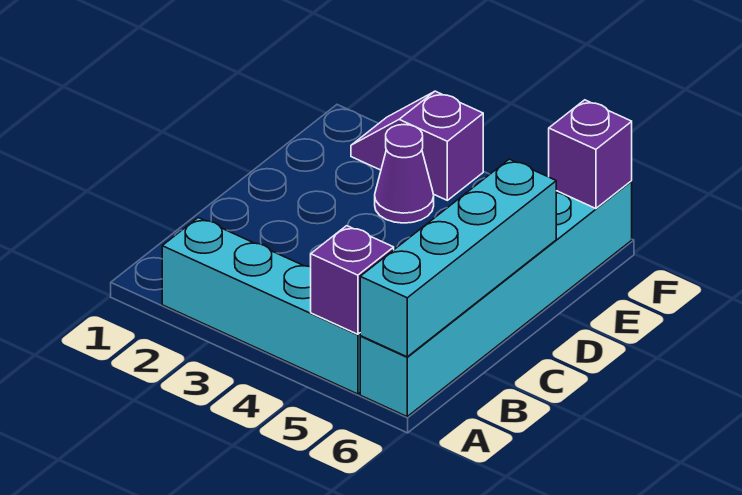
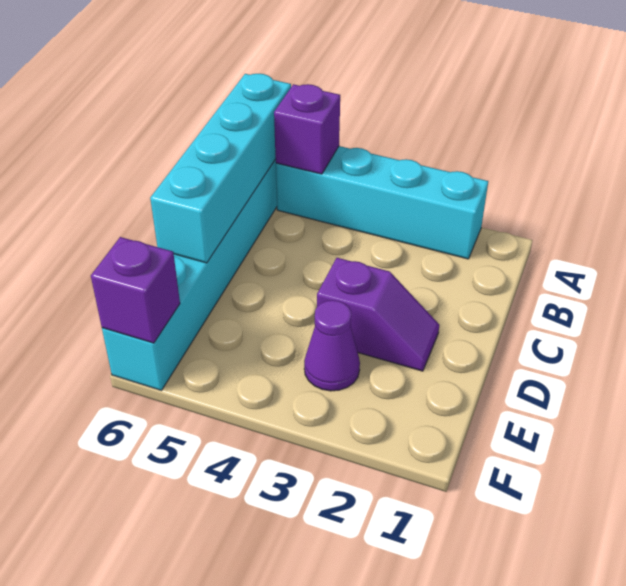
purple 1x2 slope [351,91,483,200] -> purple 1x2 slope moved to [317,258,439,371]

